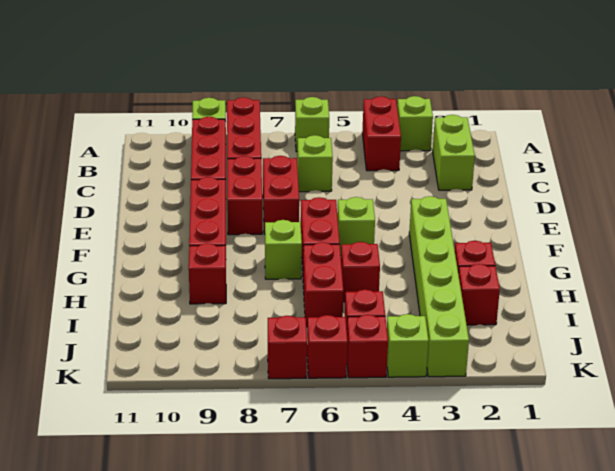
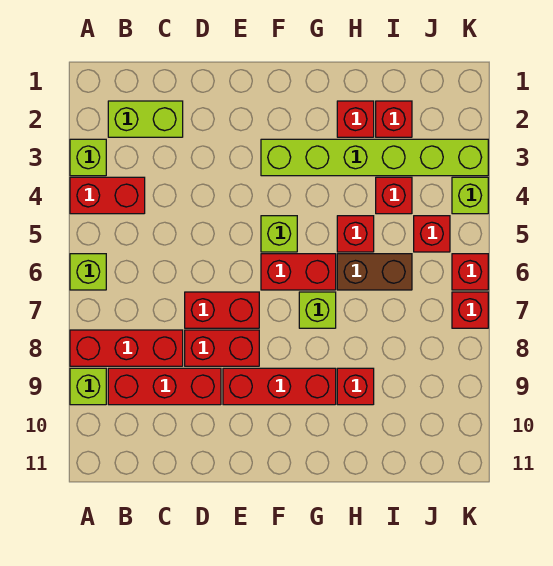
lime 1x1 brick [297,135,333,192] -> none
red 1x2 brick [303,242,344,327] -> brown 1x2 brick [337,254,412,290]
red 1x1 brick [347,315,388,378] -> red 1x1 brick moved to [376,177,412,214]

